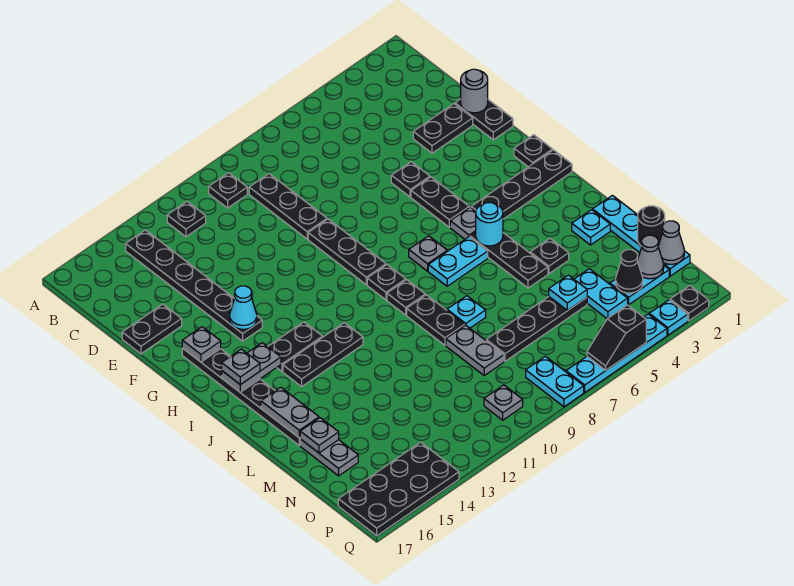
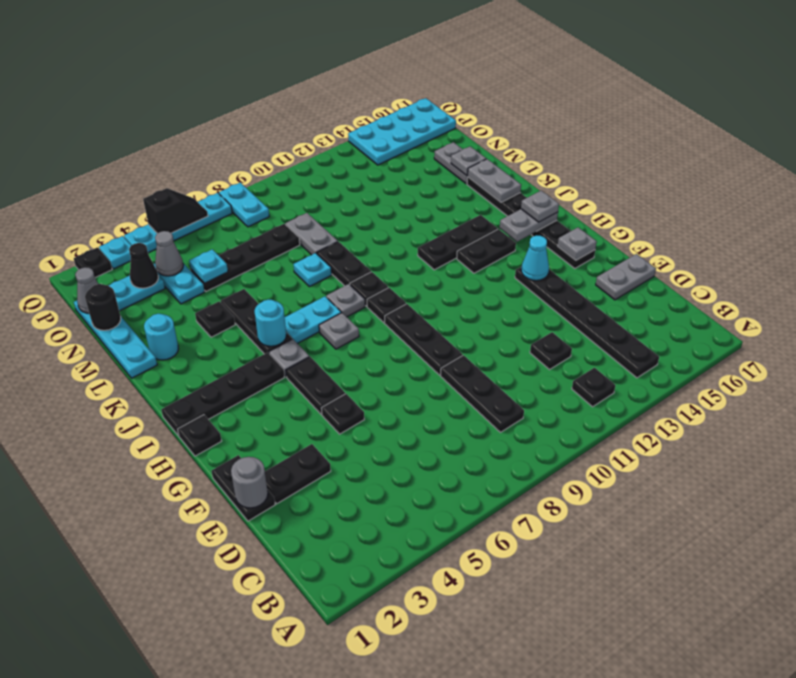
black 1x1 plate [209,173,247,208] -> black 1x1 plate moved to [530,332,572,369]
black 1x2 plate [122,304,182,354] -> grey 1x2 plate [596,254,656,300]
cyan 1x1 plate [572,210,610,245] -> cyan 1x1 round brick [144,314,178,360]
grey 1x1 cone [638,235,664,279] -> grey 1x1 cone moved to [155,231,183,276]
grey 1x1 plate [484,385,523,420] -> grey 1x1 plate moved to [326,284,365,317]
black 2x4 plate [338,442,459,536] -> cyan 2x4 plate [348,98,456,165]

